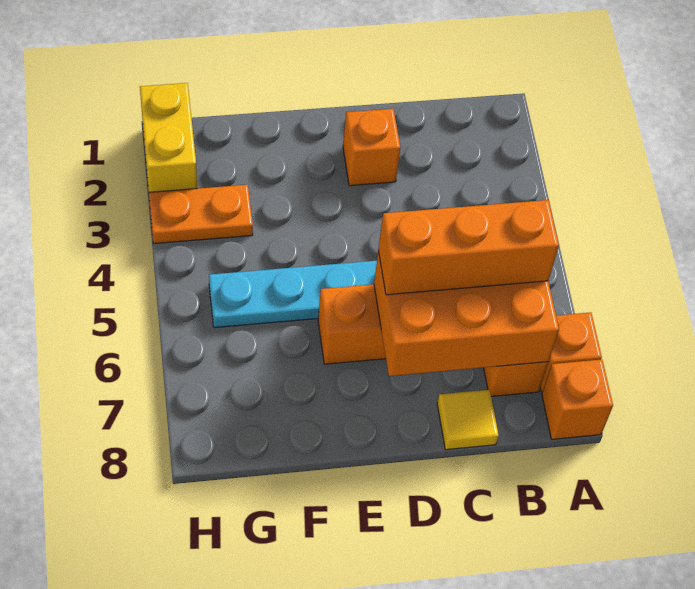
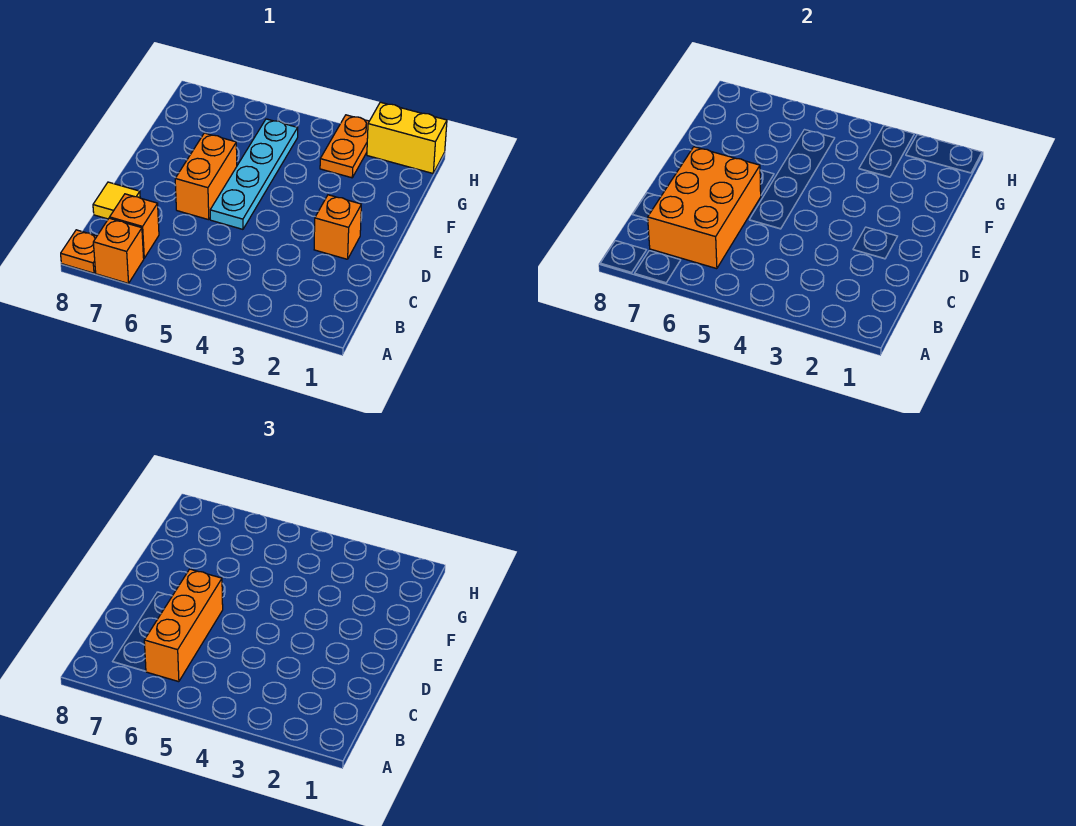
orange 1x1 brick [542,359,613,439] -> orange 1x1 plate [61,230,97,273]

